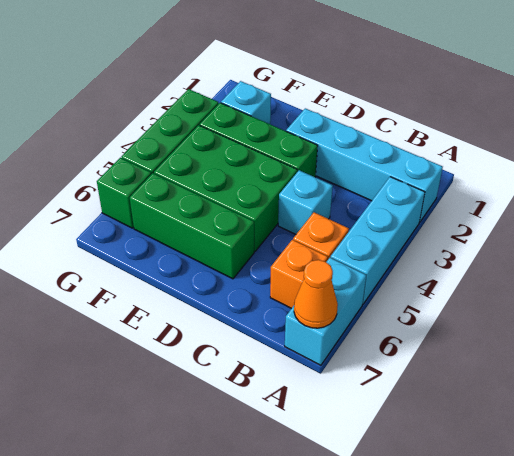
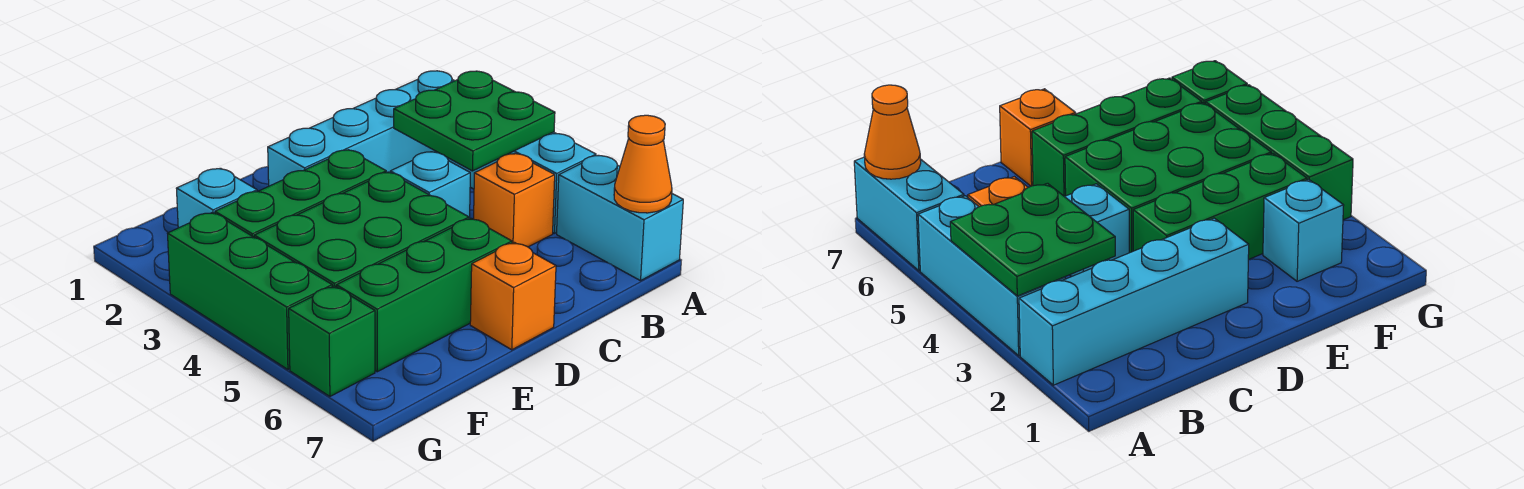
none -> green 2x2 plate [394,71,555,171]
orange 1x1 brick [270,240,328,308] -> orange 1x1 brick moved to [470,242,556,350]

